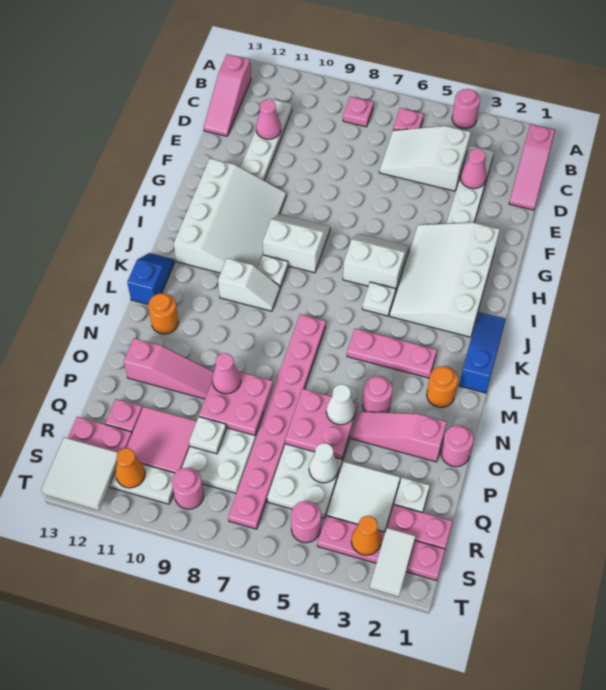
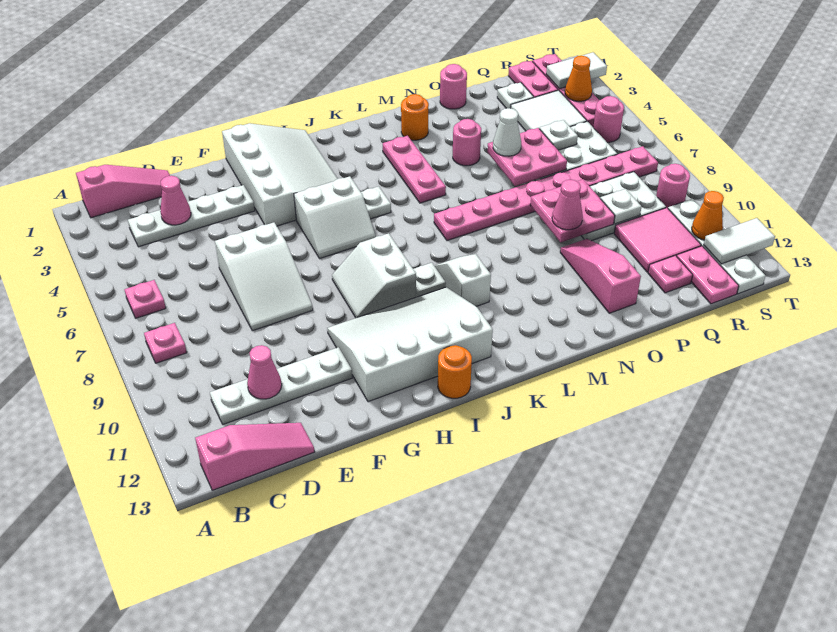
pink 1x1 round brick [452,89,480,129] -> none
white 2x3 slope [379,126,471,191] -> white 2x3 slope moved to [215,222,313,331]
white 3x4 slope [390,223,500,337] -> white 3x4 slope turned to [222,123,338,226]
white 2x2 slope [343,234,409,293] -> white 2x2 slope turned to [294,176,376,259]
blue 1x3 slope [459,312,505,393] -> none
blue 1x2 slope [127,253,175,304] -> none
orange 1x1 round brick [148,293,179,334] -> orange 1x1 round brick moved to [438,345,472,398]
pink 1x3 slope [351,412,447,462] -> none
white 1x1 cone [309,443,338,483] -> white 1x1 plate [539,120,578,150]
white 2x2 tile [41,437,118,510] -> white 1x2 tile [704,218,775,264]

